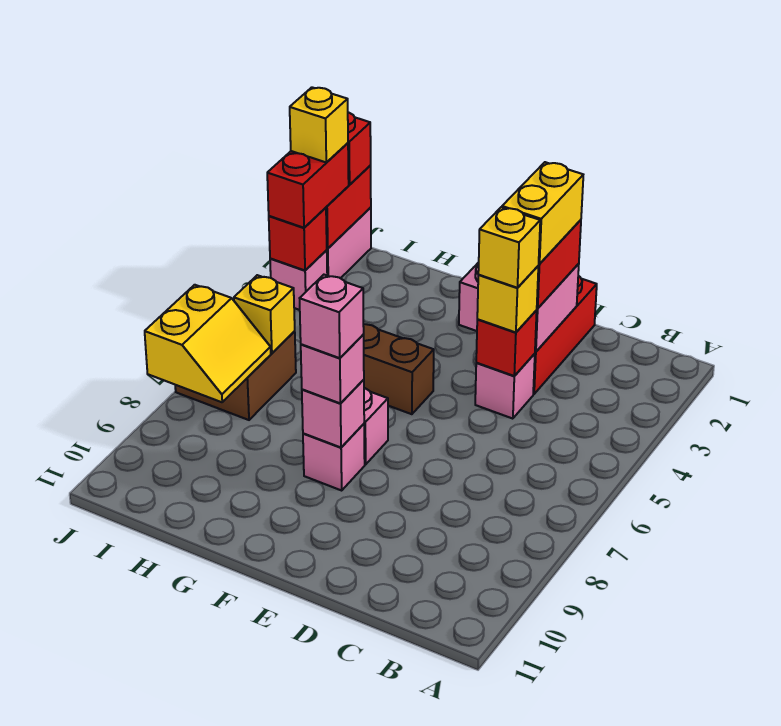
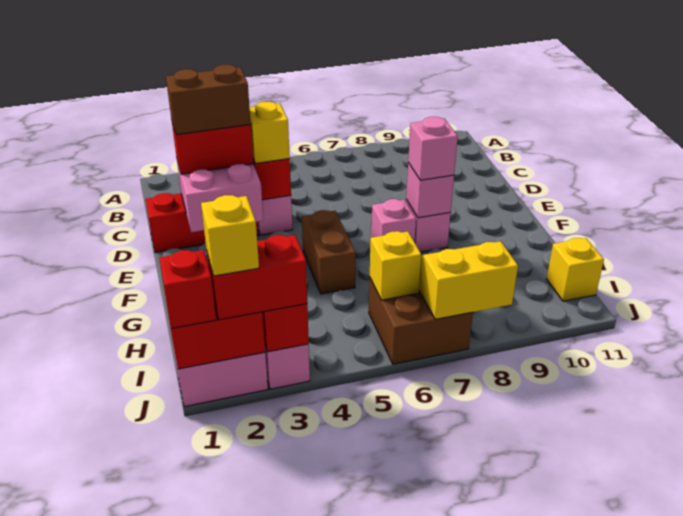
yellow 1x2 brick [502,162,583,264] -> brown 1x2 brick [166,65,251,135]
yellow 1x1 brick [478,207,540,288] -> yellow 1x1 brick moved to [547,238,604,301]
pink 1x1 brick [300,275,364,358] -> none

